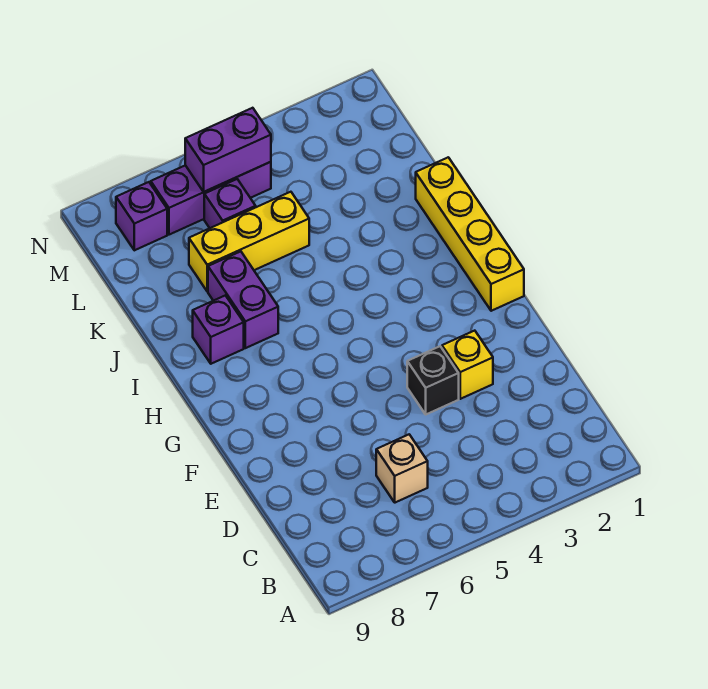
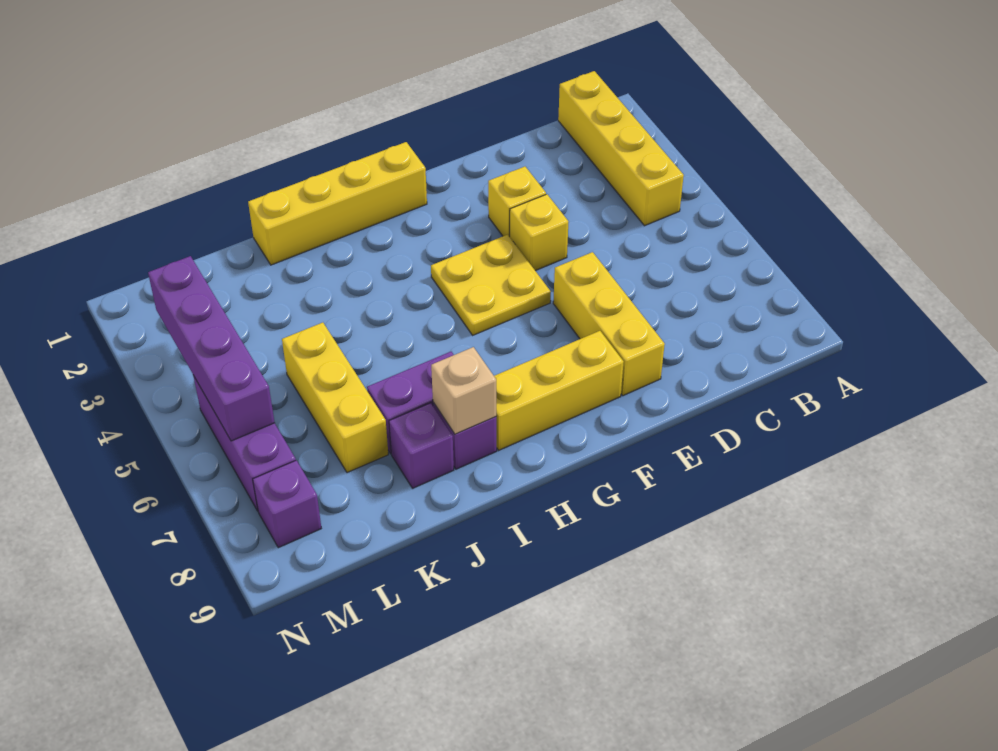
none -> yellow 1x4 brick [558,71,684,226]
tan 1x1 brick [376,434,428,503] -> tan 1x1 brick moved to [431,347,496,434]
black 1x1 brick [407,346,459,414] -> yellow 1x1 brick [510,194,568,271]
none -> yellow 1x3 brick [553,252,665,396]
none -> yellow 2x2 plate [431,235,551,335]
none -> yellow 1x3 brick [494,331,623,450]
purple 1x1 brick [204,179,256,228] -> purple 1x1 brick moved to [389,403,454,488]
purple 1x2 brick [185,108,271,192] -> purple 1x4 brick [148,256,275,441]

